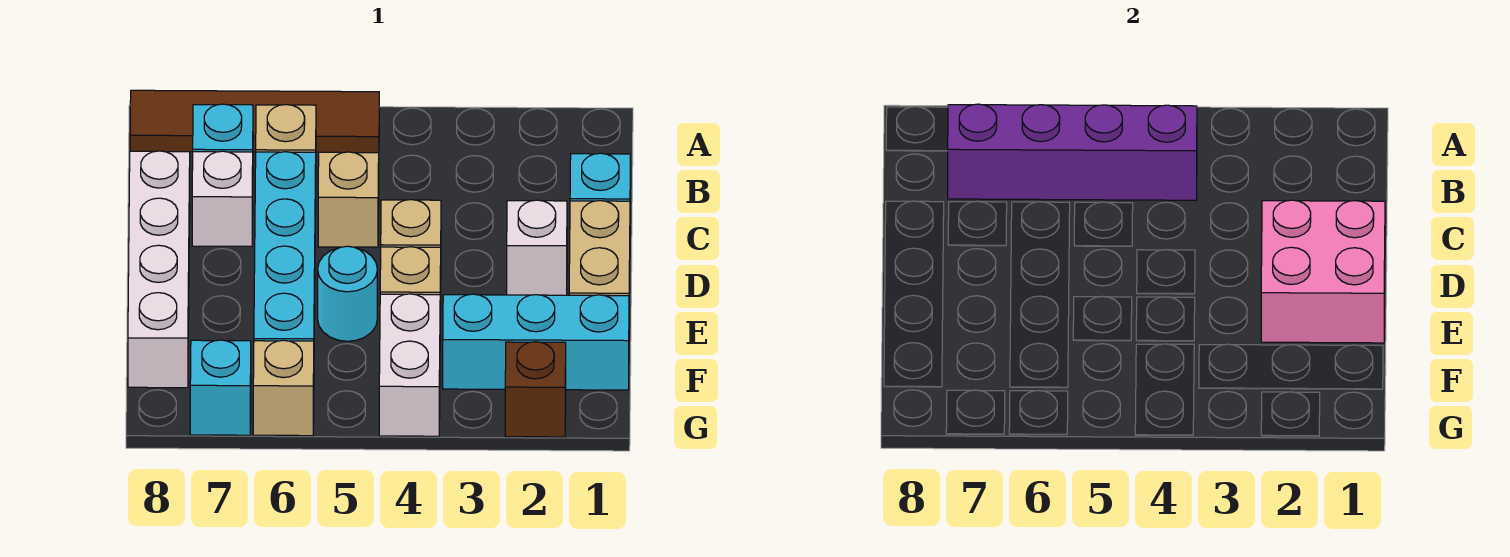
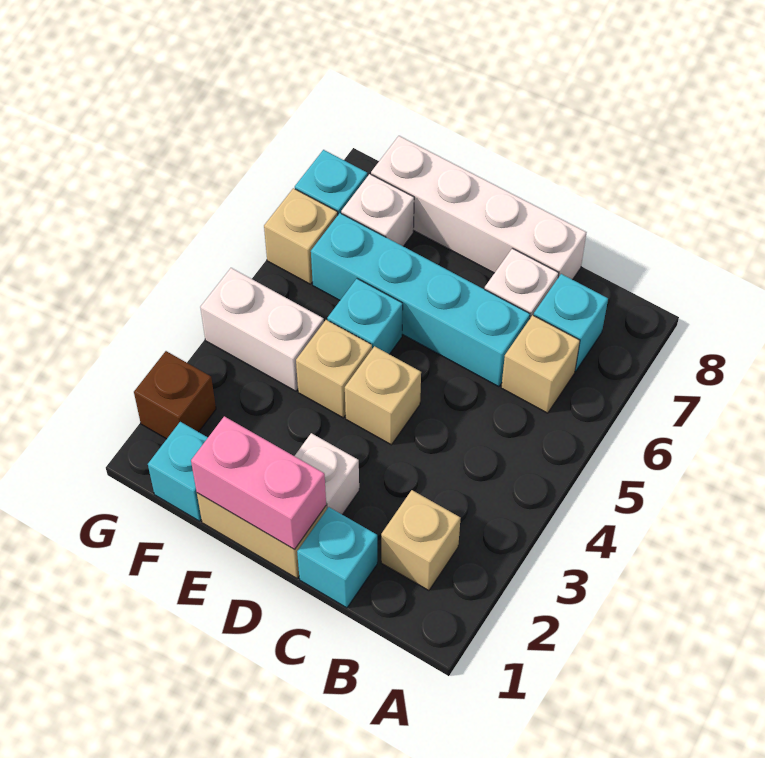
brown 1x4 tile [130,90,379,153] -> none
purple 1x4 brick [948,104,1197,200] -> none
tan 1x1 brick [318,152,379,247] -> tan 1x1 brick moved to [381,490,461,590]
pink 2x2 brick [1261,200,1385,343] -> pink 1x2 brick [191,416,326,550]
cyan 1x1 round brick [318,246,377,341] -> cyan 1x1 brick [327,279,403,354]
cyan 1x3 brick [443,294,629,390] -> cyan 1x1 brick [148,422,208,521]
none -> white 1x1 brick [341,174,414,246]

